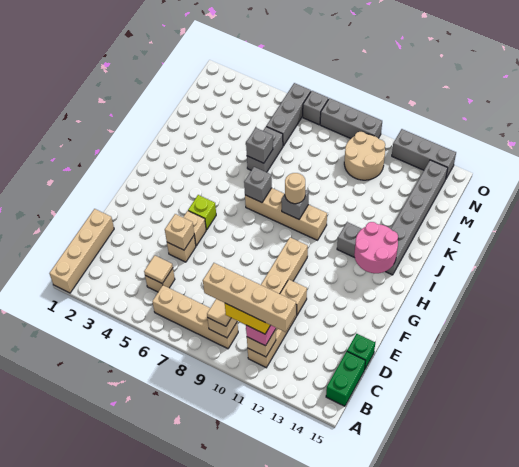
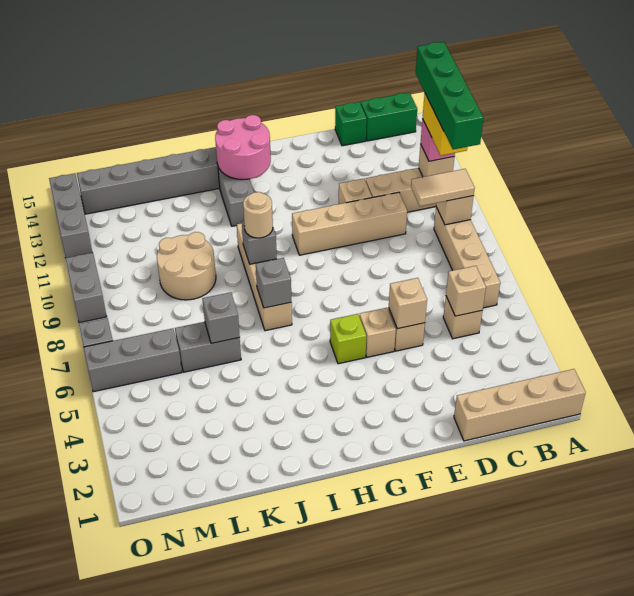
tan 1x4 brick [203,263,296,332] -> green 1x4 brick [416,42,484,149]
tan 1x1 tile [144,256,173,283] -> tan 1x1 brick [446,266,486,316]
tan 2x2 round brick [344,132,385,180] -> tan 2x2 round brick moved to [157,232,216,300]
grey 1x3 brick [320,98,382,139] -> grey 1x2 brick [65,253,107,323]

